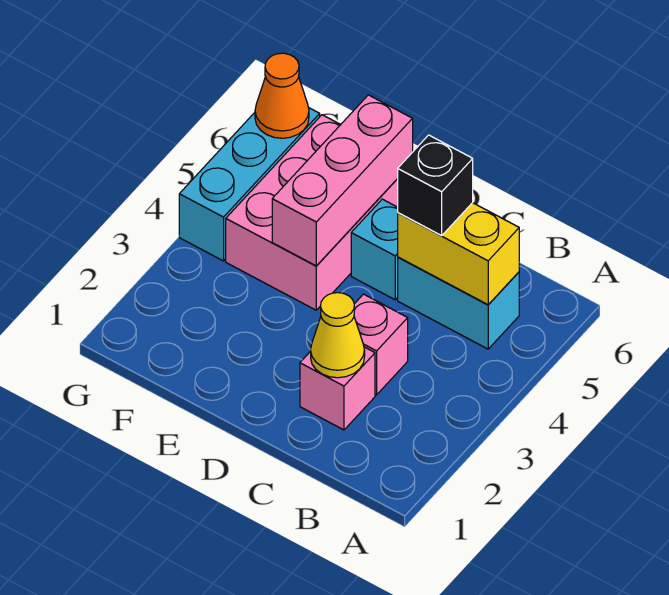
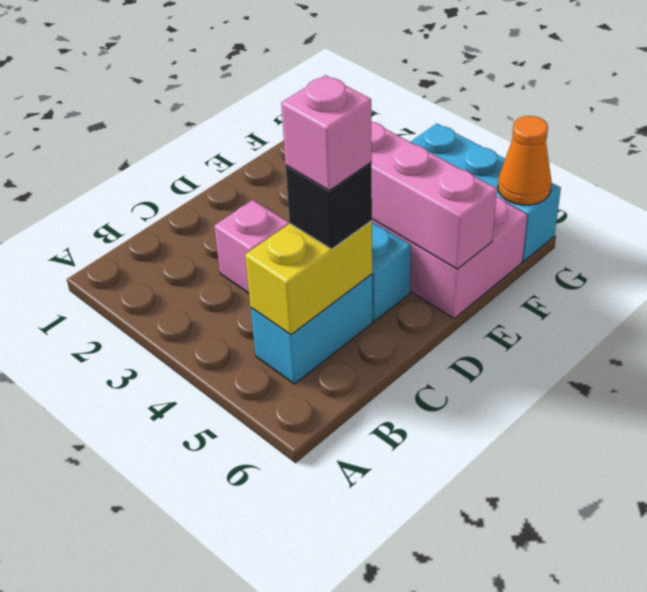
pink 1x1 brick [300,347,375,430] -> pink 1x1 brick moved to [281,75,372,191]
yellow 1x1 cone [311,293,365,378] -> none

